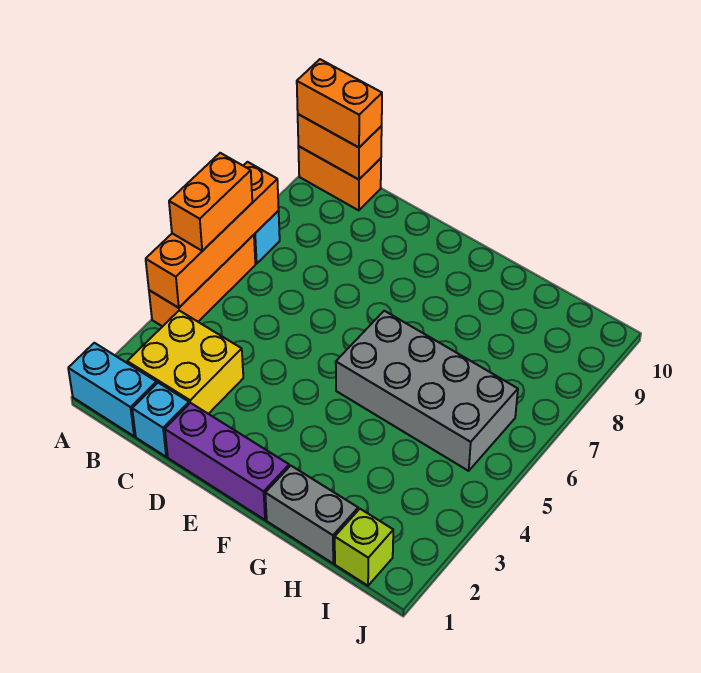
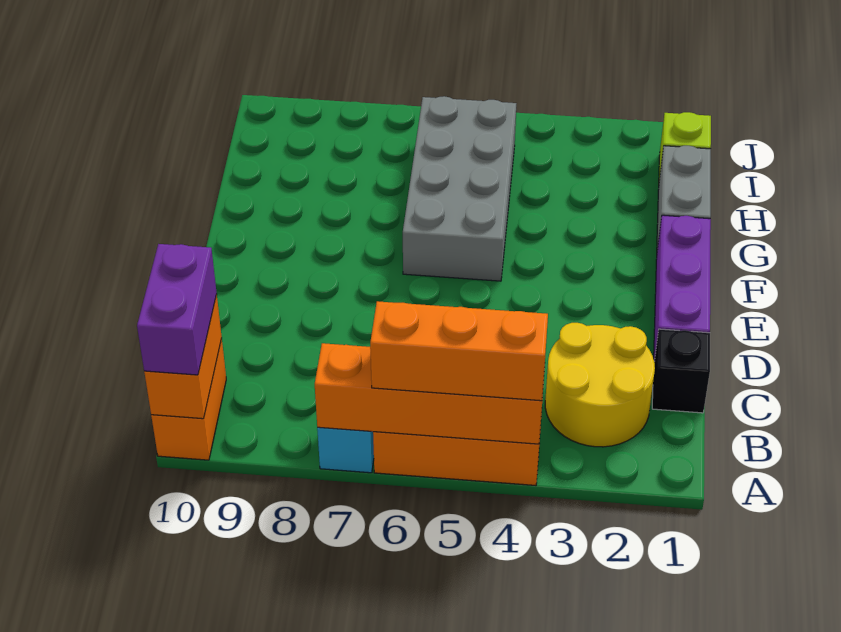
cyan 1x2 brick [68,343,157,436] -> none
orange 1x2 brick [169,153,252,251] -> orange 1x3 brick [370,301,548,401]
orange 1x2 brick [297,59,382,147] -> purple 1x2 brick [137,244,217,375]
yellow 2x2 brick [127,311,243,414] -> yellow 2x2 round brick [545,323,655,447]
cyan 1x1 brick [132,383,189,457] -> black 1x1 brick [652,329,710,413]

